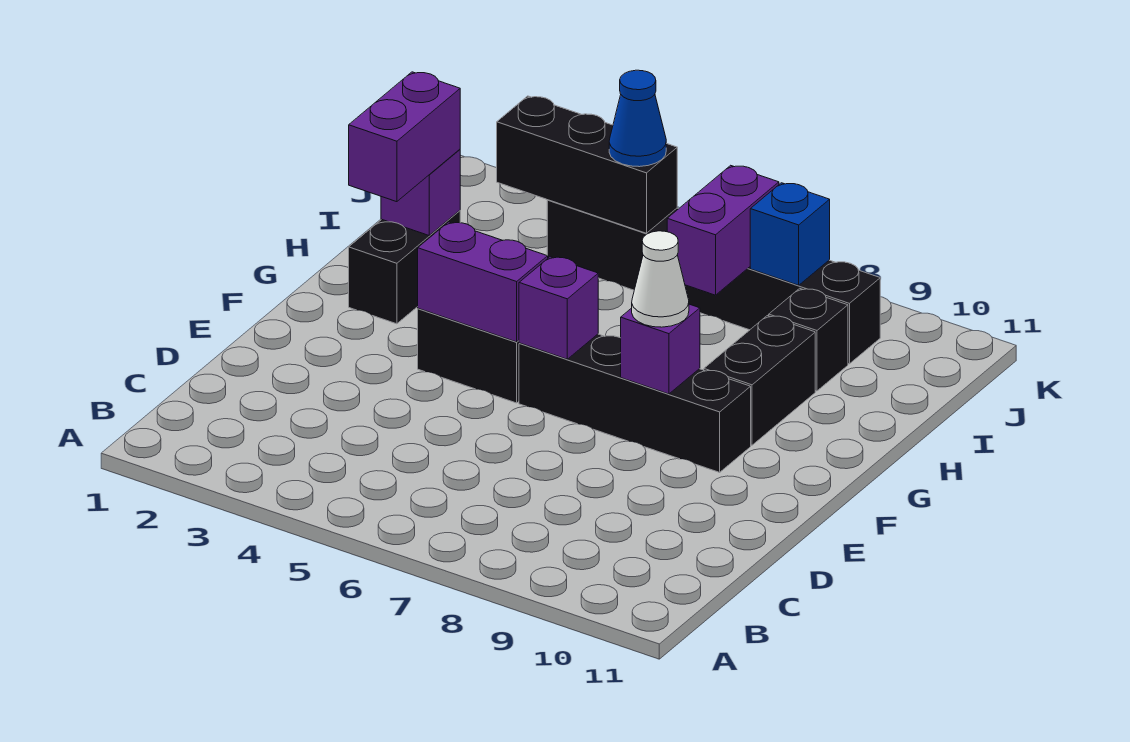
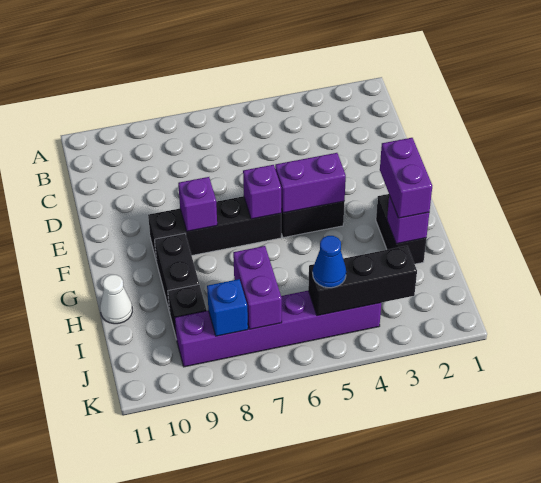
white 1x1 cone [632,231,689,327] -> white 1x1 cone moved to [100,275,132,324]
black 1x6 brick [547,200,880,364] -> purple 1x6 brick [175,291,381,367]

